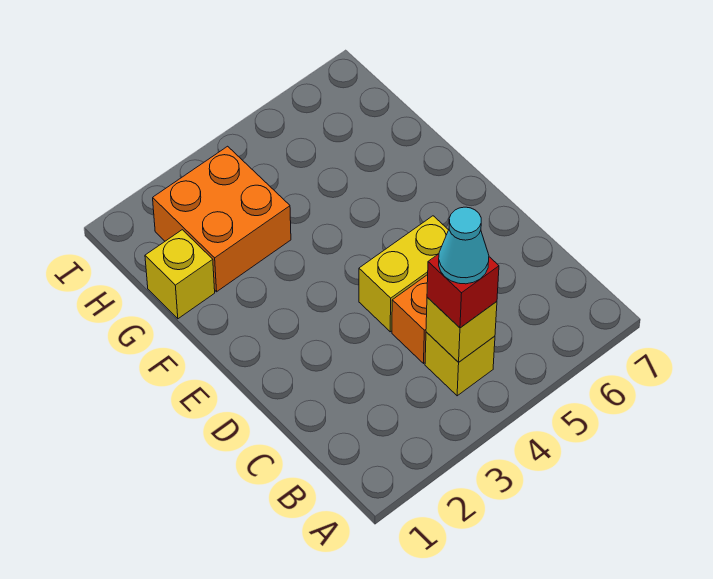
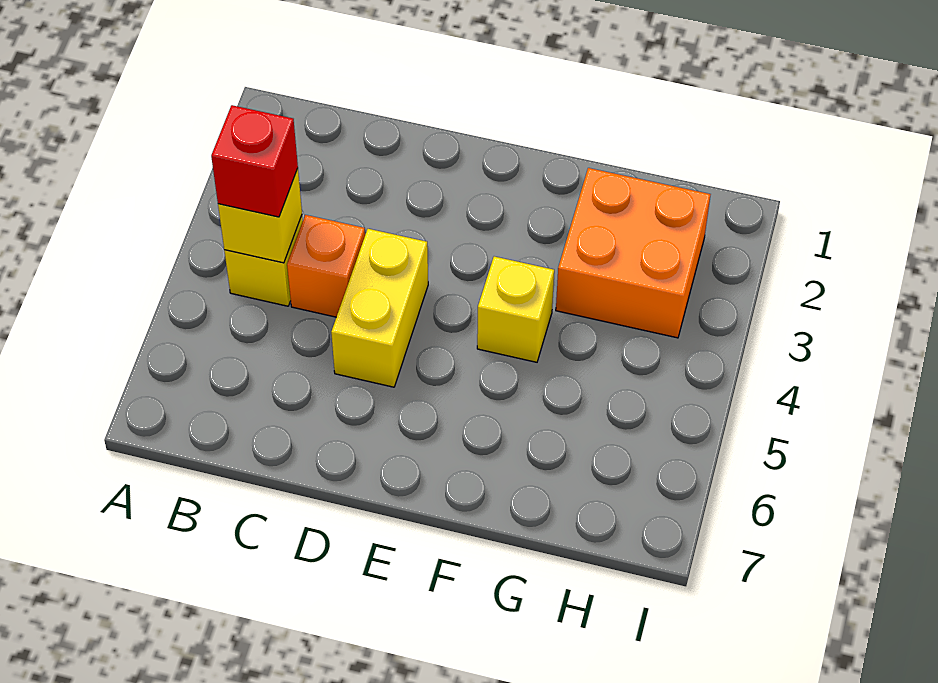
cyan 1x1 cone [439,207,489,284] -> none
yellow 1x1 brick [145,230,215,319] -> yellow 1x1 brick moved to [477,256,554,362]

